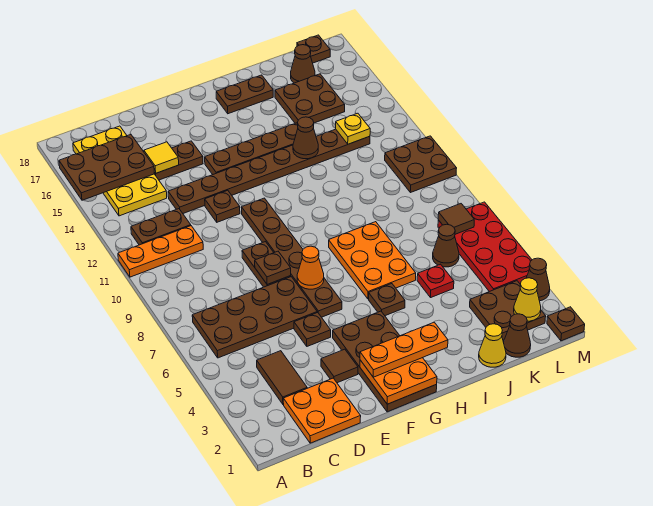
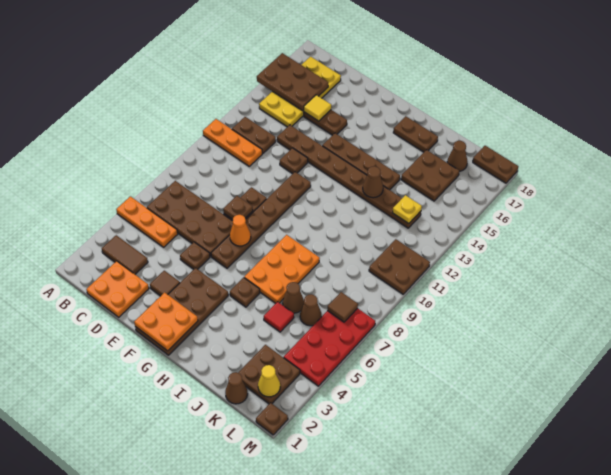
brown 1x2 tile [257,351,307,404] -> brown 1x2 tile turned to [102,235,148,274]
orange 1x3 plate [360,322,448,377] -> orange 1x3 plate moved to [116,197,178,247]
yellow 1x1 cone [479,324,506,367] -> none
red 1x1 plate [417,264,454,297] -> red 1x1 tile [264,302,294,332]
brown 1x1 plate [297,35,330,63] -> brown 1x2 plate [473,146,518,183]
brown 1x1 cone [526,258,550,301] -> brown 1x1 cone moved to [283,282,304,313]

